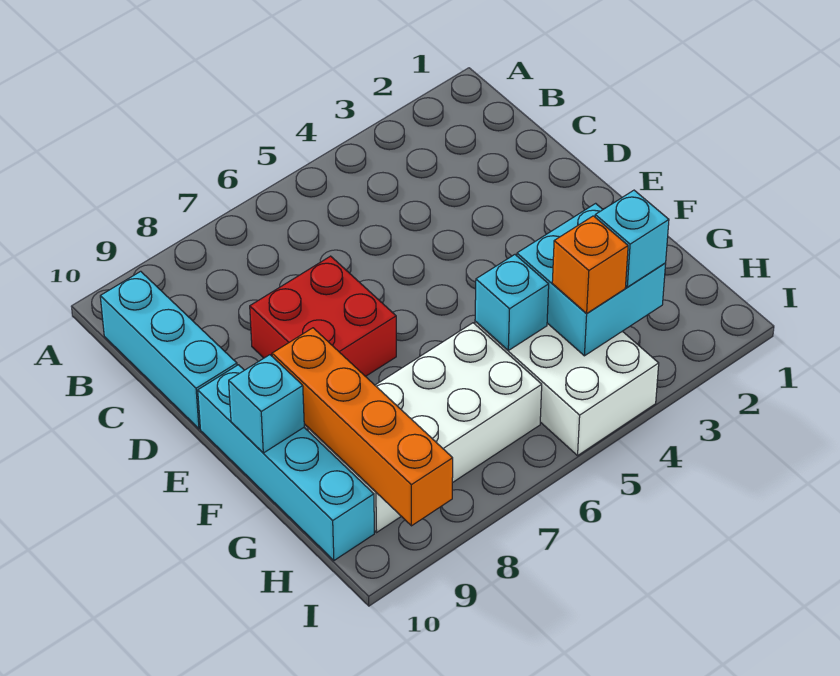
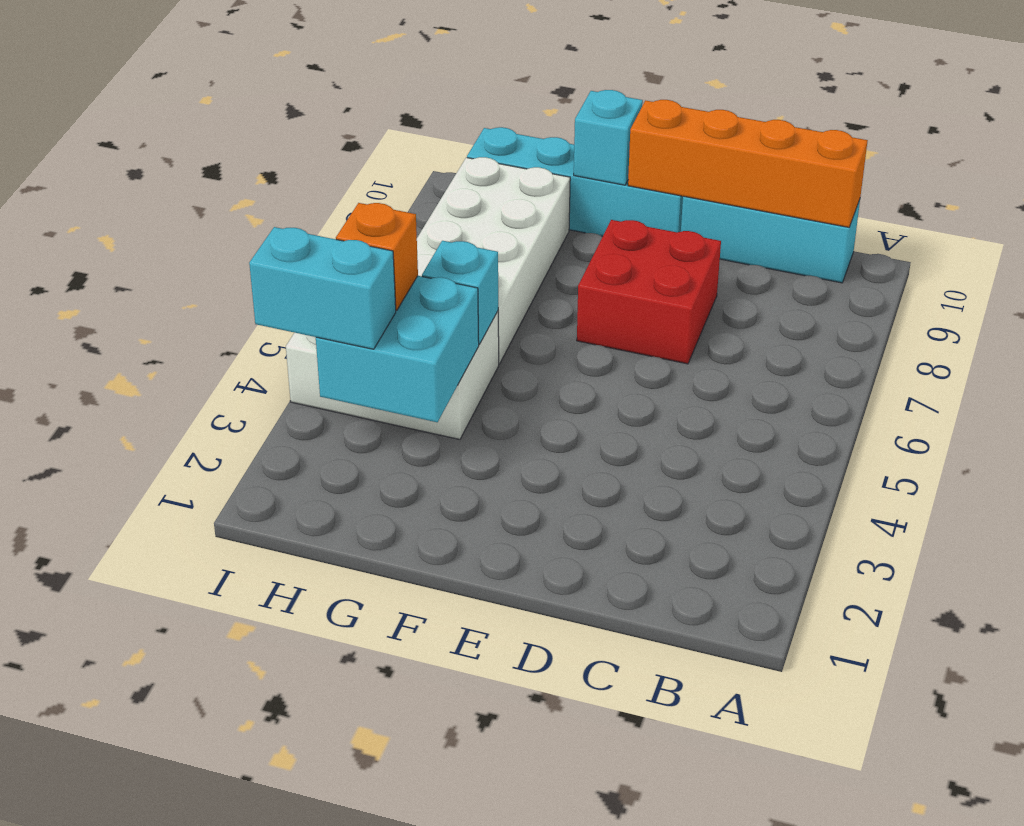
orange 1x4 brick [272,328,453,526] -> orange 1x4 brick moved to [628,100,868,227]
cyan 1x1 brick [595,190,669,287] -> cyan 1x2 brick [249,227,396,349]

